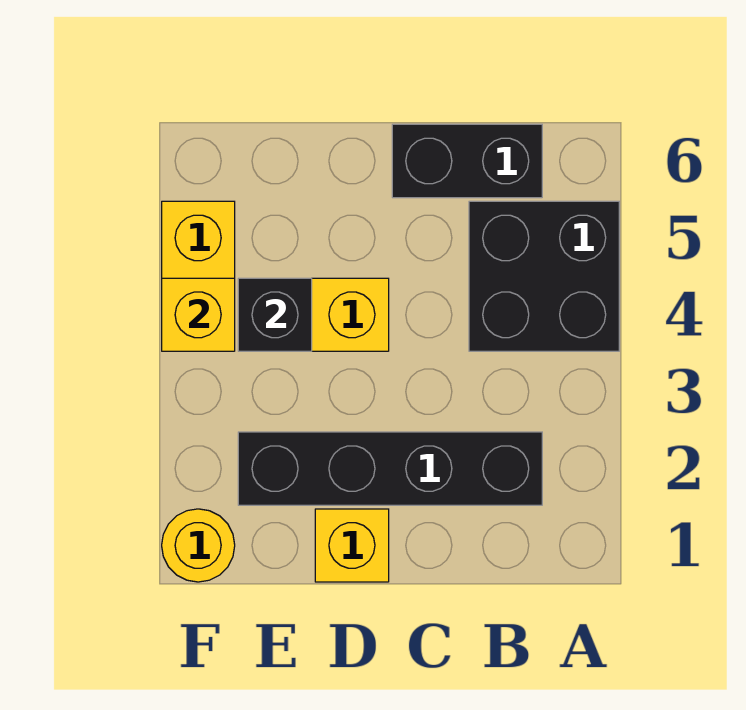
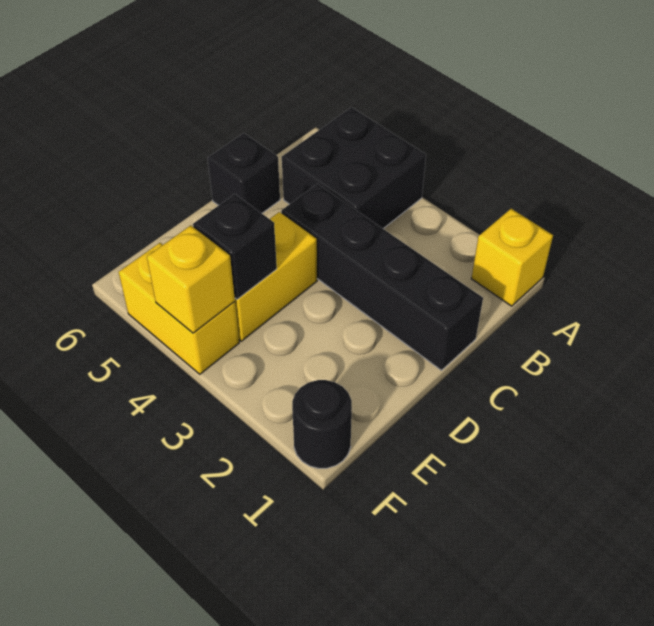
black 1x4 brick [238,432,542,505] -> black 1x4 brick turned to [281,184,483,370]
black 1x2 brick [392,124,542,198] -> black 1x1 brick [208,133,280,213]
yellow 1x1 brick [315,509,389,582] -> yellow 1x1 brick moved to [471,209,553,306]
yellow 1x1 round brick [162,509,235,582] -> black 1x1 round brick [292,380,352,468]

